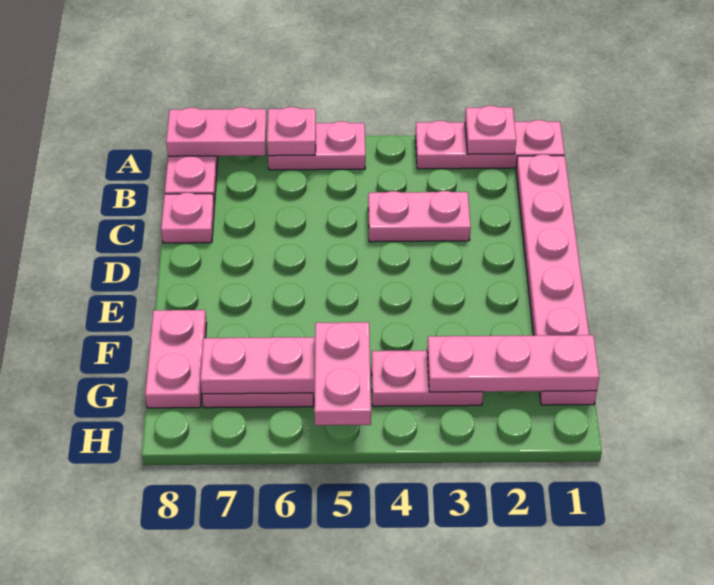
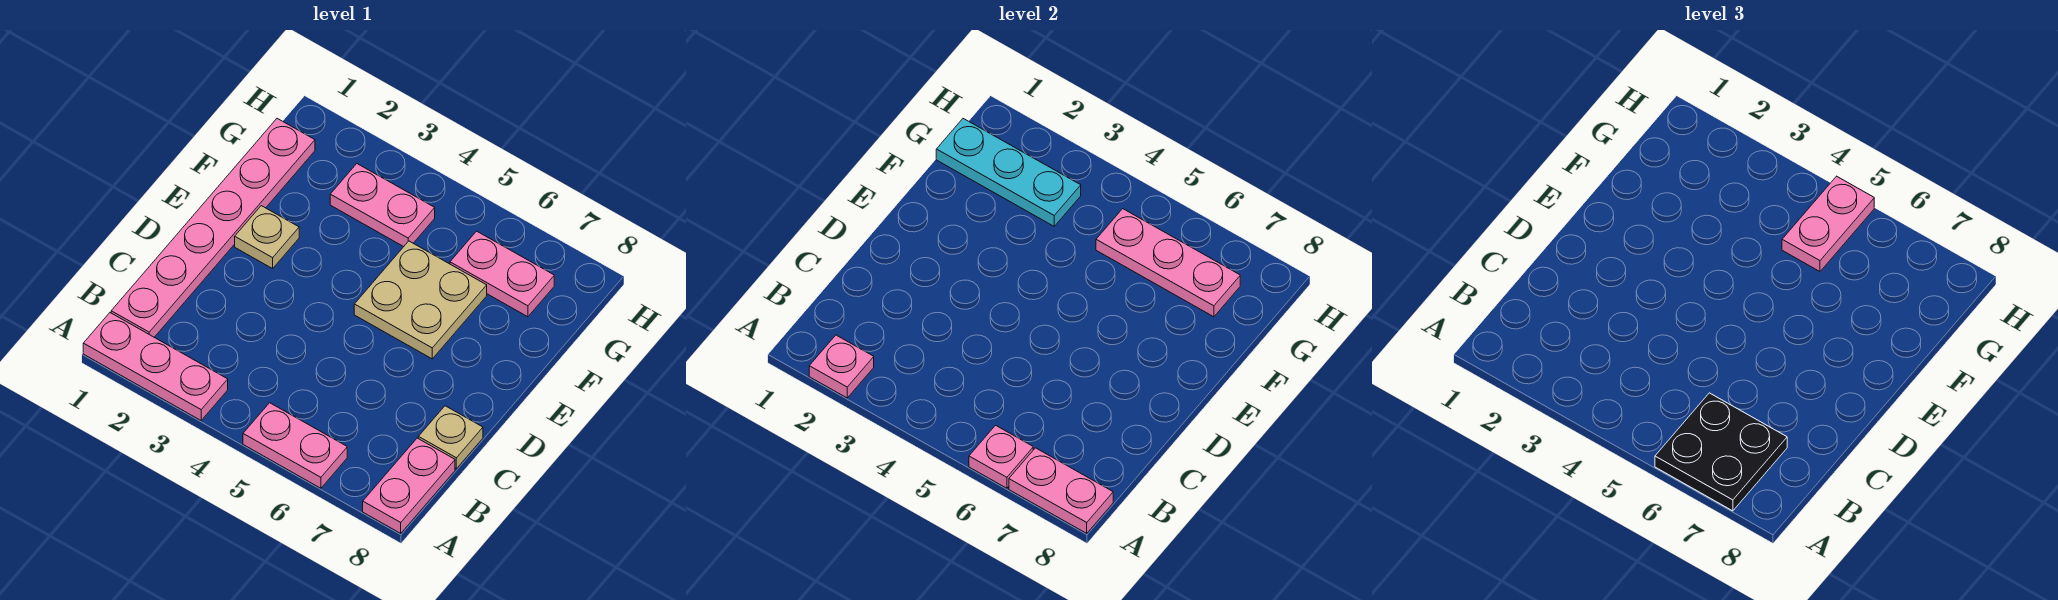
none -> black 2x2 plate [1655,393,1787,511]
pink 1x2 plate [368,191,471,242] -> none
pink 1x1 plate [161,193,214,243] -> tan 1x1 plate [418,406,483,469]
none -> tan 1x1 plate [235,206,299,269]
none -> tan 2x2 plate [354,241,487,359]
pink 1x2 plate [145,310,207,408] -> none
pink 1x3 plate [427,335,599,392] -> cyan 1x3 plate [936,119,1081,226]

